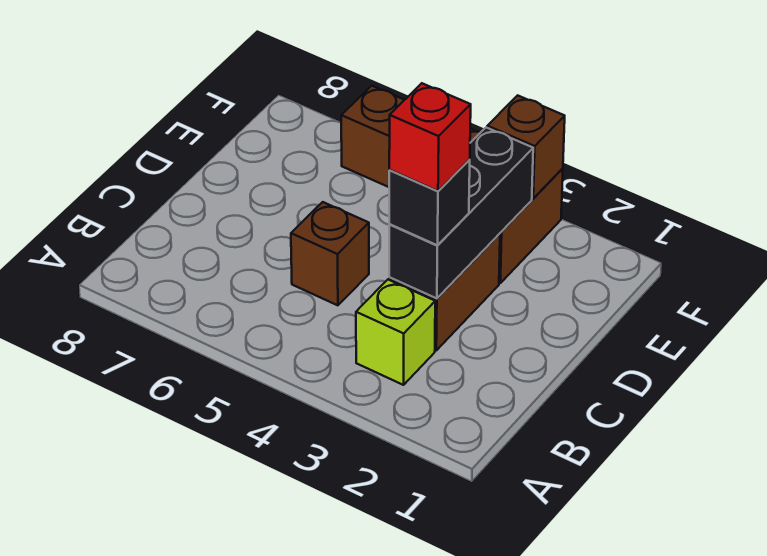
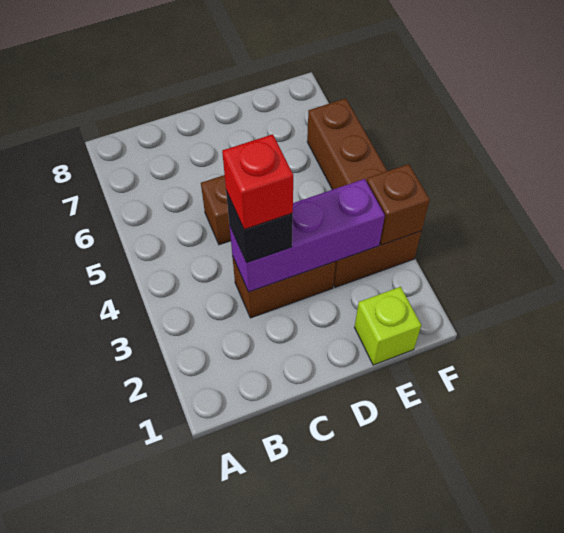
lime 1x1 brick [356,280,435,385] -> lime 1x1 brick moved to [354,287,421,365]
black 1x3 brick [389,128,533,298] -> purple 1x3 brick [229,179,385,292]

